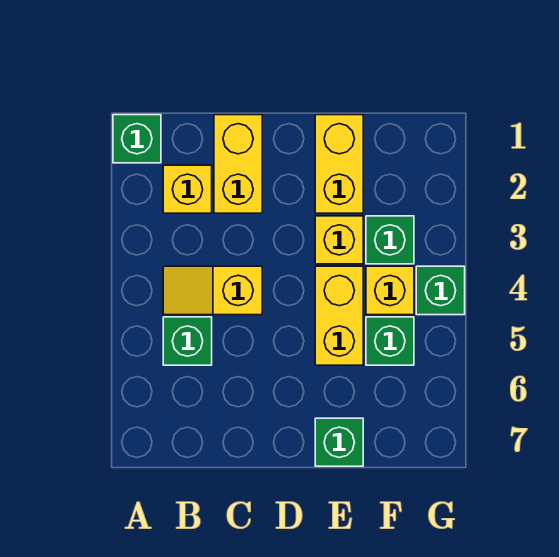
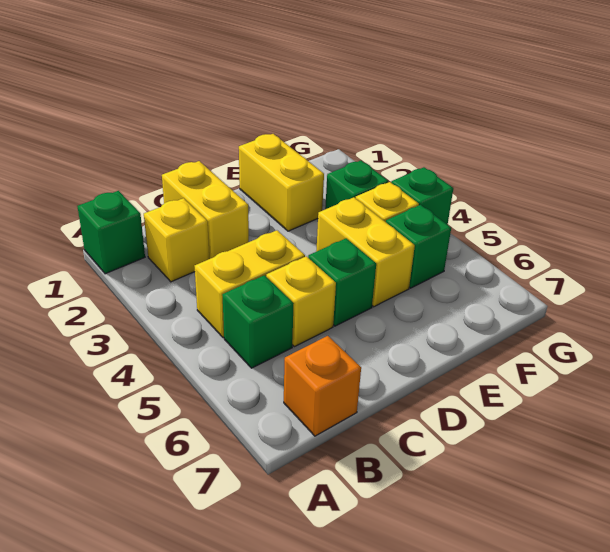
yellow 1x2 slope [163,266,262,315] -> yellow 1x2 brick [195,230,305,337]
none -> orange 1x1 brick [284,336,361,436]
yellow 1x1 brick [315,216,363,264] -> yellow 1x1 brick moved to [266,256,336,347]
green 1x1 brick [315,418,363,466] -> green 1x1 brick moved to [308,238,376,326]

